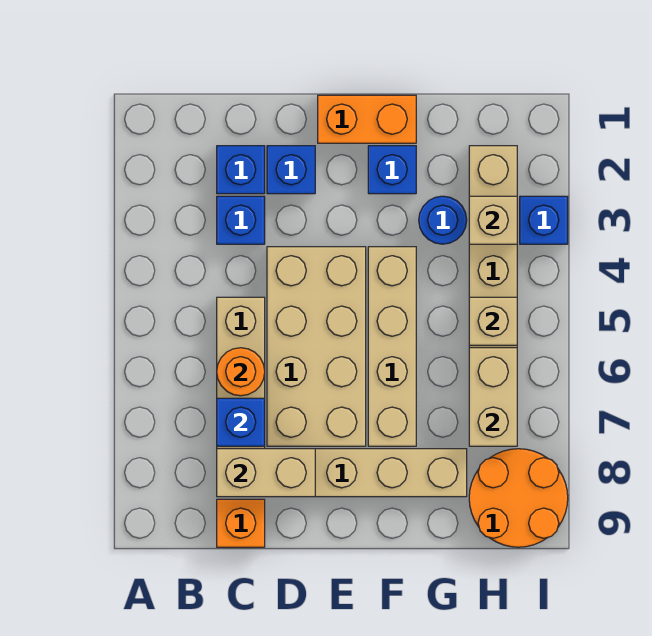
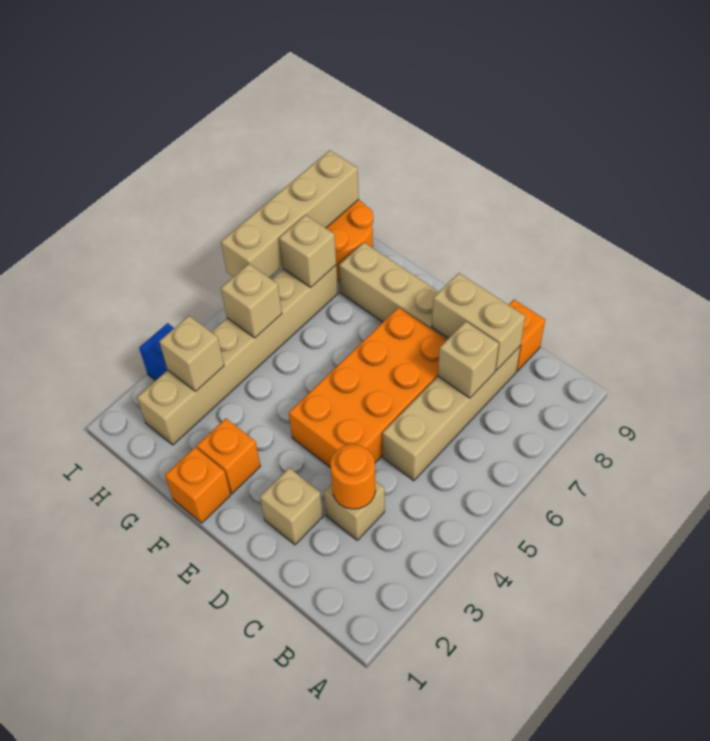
blue 1x1 brick [217,146,265,194] -> none
blue 1x1 brick [217,196,265,244] -> tan 1x1 brick [324,481,385,540]
orange 1x1 round brick [217,348,265,396] -> orange 1x1 round brick moved to [330,444,376,509]
blue 1x1 brick [217,398,265,446] -> tan 1x1 brick [438,322,499,398]
blue 1x1 brick [267,146,315,194] -> tan 1x1 brick [260,468,323,545]
tan 2x4 brick [267,247,366,446] -> orange 2x4 brick [289,307,447,468]
orange 1x2 brick [318,95,416,143] -> orange 1x1 brick [165,447,231,523]
blue 1x1 brick [368,146,416,194] -> orange 1x1 brick [197,419,260,494]
tan 1x4 brick [368,247,416,446] -> tan 1x4 brick moved to [221,150,359,278]
blue 1x1 round brick [419,196,467,244] -> none
tan 1x2 brick [469,348,517,446] -> tan 1x1 brick [279,215,336,287]

